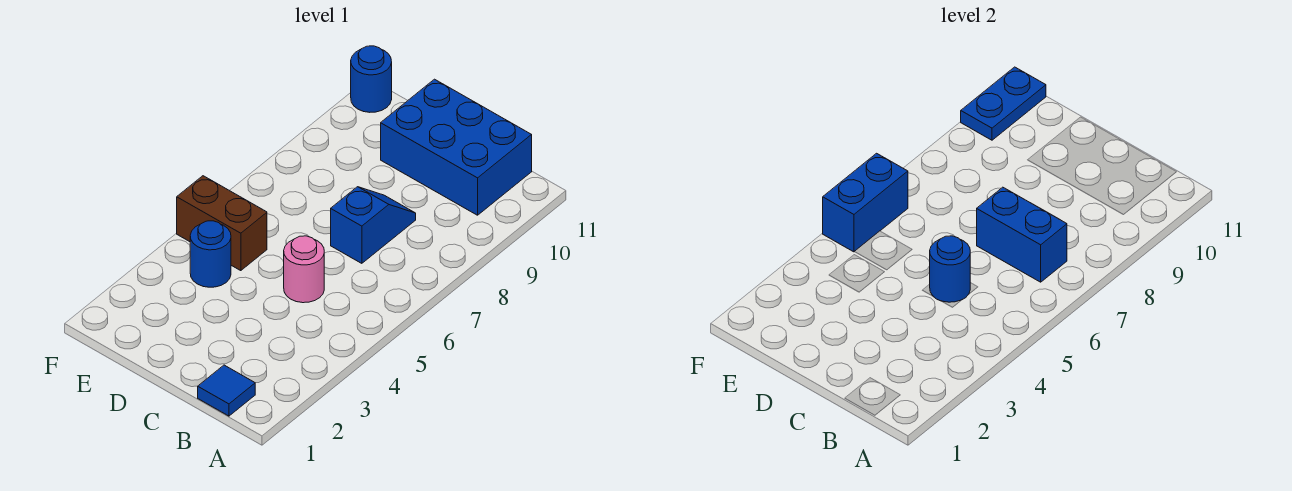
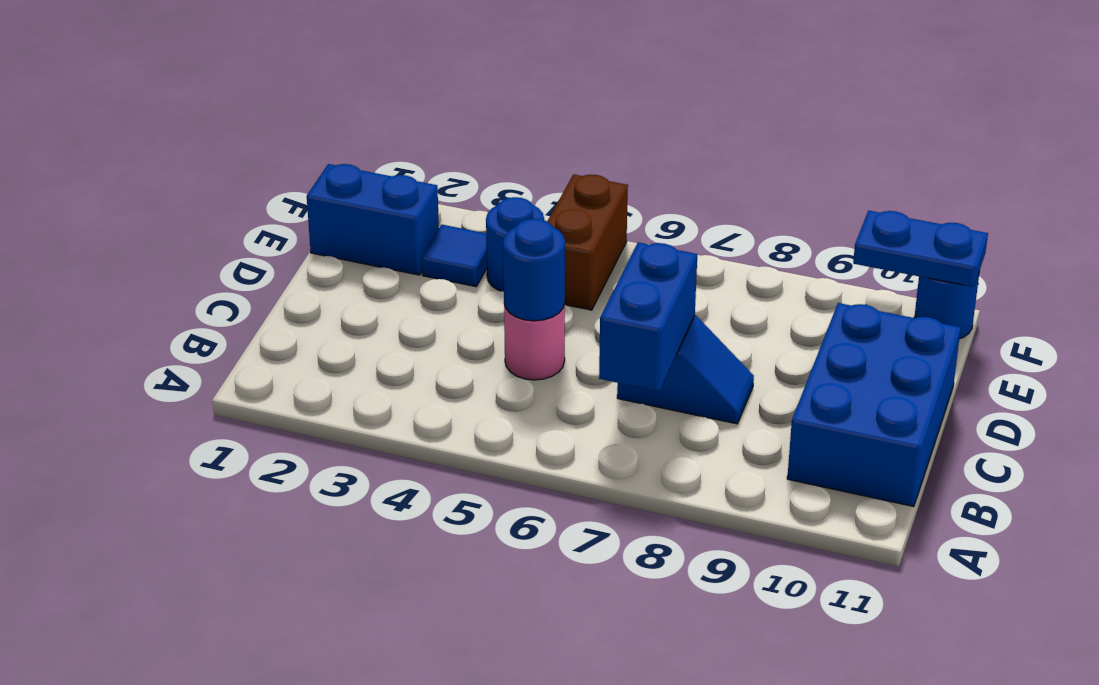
blue 1x1 tile [198,365,255,416] -> blue 1x1 tile moved to [422,225,487,287]
blue 1x2 brick [823,153,908,252] -> blue 1x2 brick moved to [307,164,439,275]

